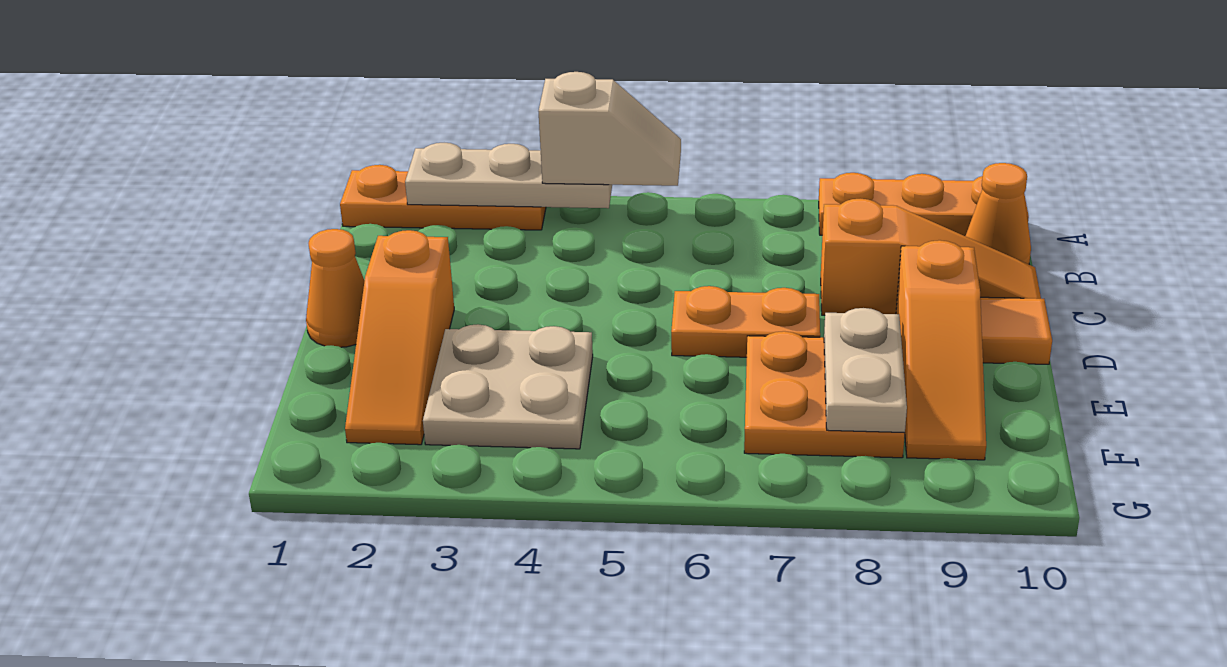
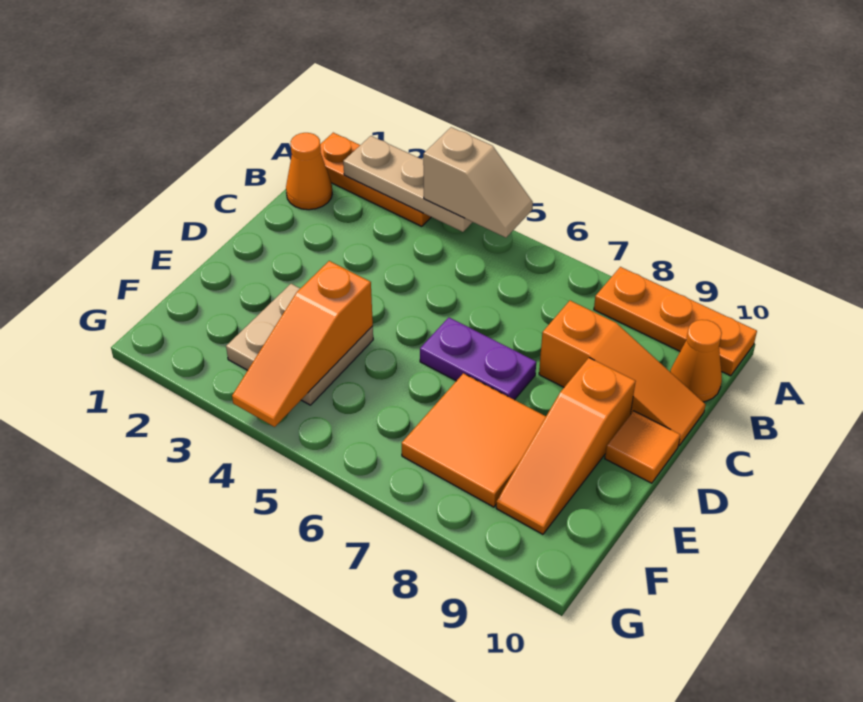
orange 1x1 cone [306,229,365,347] -> orange 1x1 cone moved to [286,133,332,210]
orange 1x3 slope [345,230,454,445] -> orange 1x3 slope moved to [232,261,373,427]
orange 1x2 plate [671,286,820,357] -> purple 1x2 plate [420,318,536,400]
orange 2x2 plate [744,331,905,458] -> orange 2x2 tile [402,373,546,507]
tan 1x2 plate [824,308,907,433] -> none

